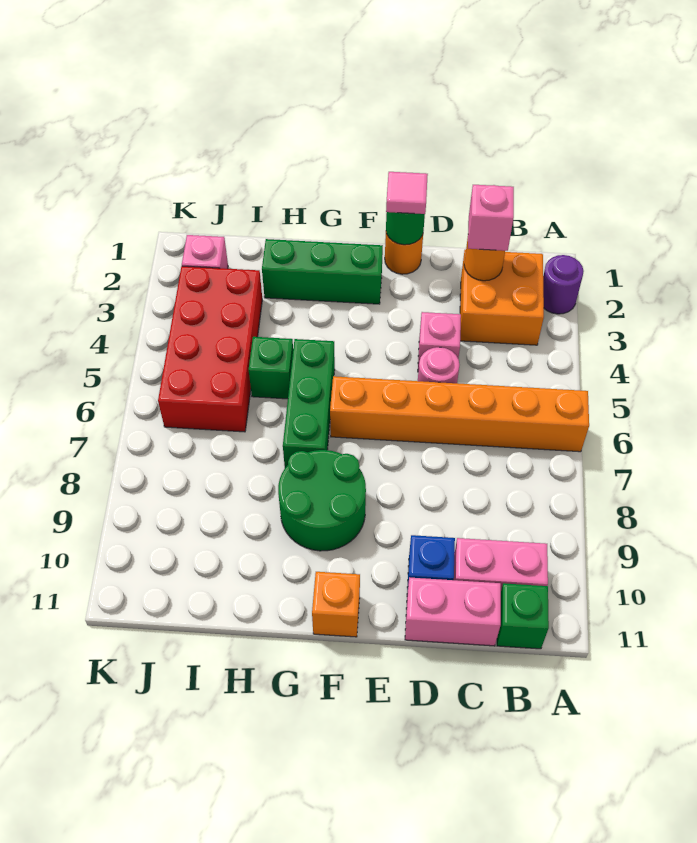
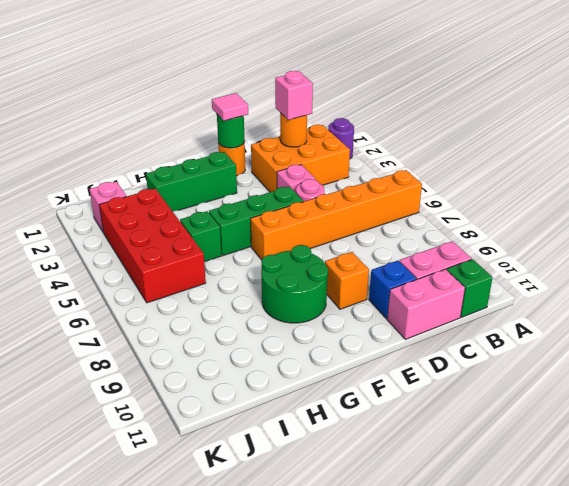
orange 2x2 brick [460,250,544,345] -> orange 2x3 brick [251,125,350,192]
orange 1x1 brick [312,572,360,637] -> orange 1x1 brick moved to [325,252,369,309]
green 1x3 brick [283,339,335,468] -> green 1x3 brick turned to [209,187,303,256]

